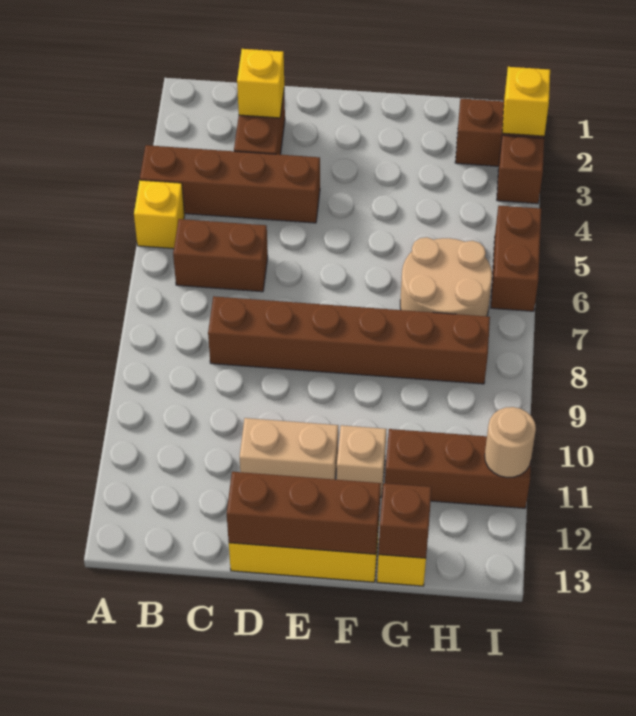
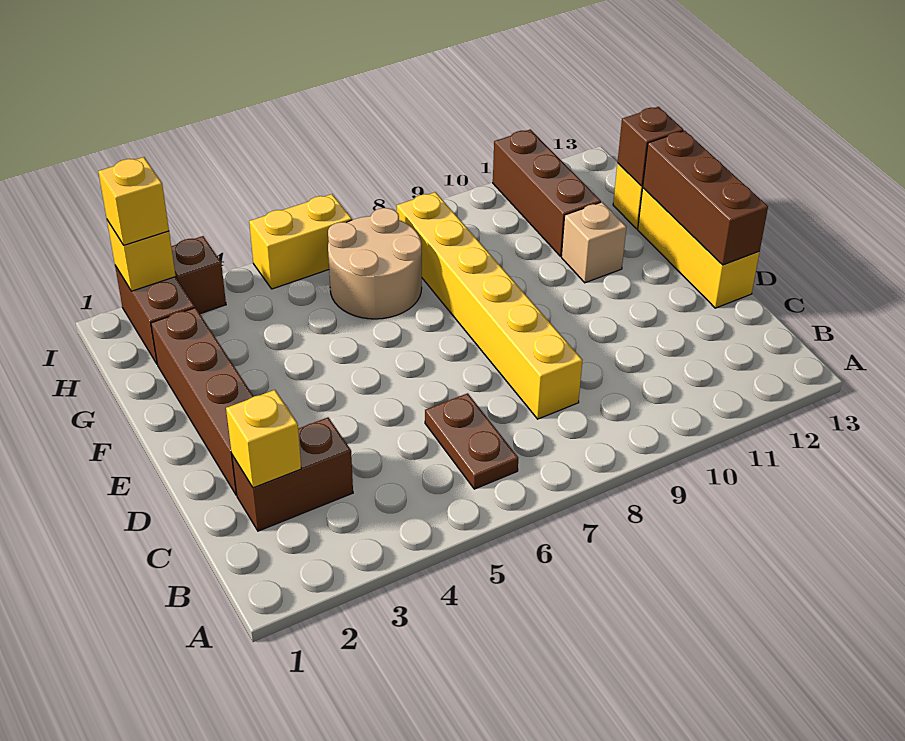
brown 1x4 brick [140,145,320,223] -> brown 1x4 brick moved to [151,308,254,495]
yellow 1x1 brick [134,180,185,249] -> yellow 1x1 brick moved to [98,157,169,245]
brown 1x2 brick [173,219,268,292] -> brown 1x2 plate [425,393,518,489]
brown 1x6 brick [208,296,490,384] -> yellow 1x6 brick [397,192,583,419]
tan 1x2 brick [240,418,338,480] -> none
brown 1x2 brick [491,206,541,311] -> yellow 1x2 brick [249,194,352,289]
tan 1x1 round brick [485,407,536,478] -> none

